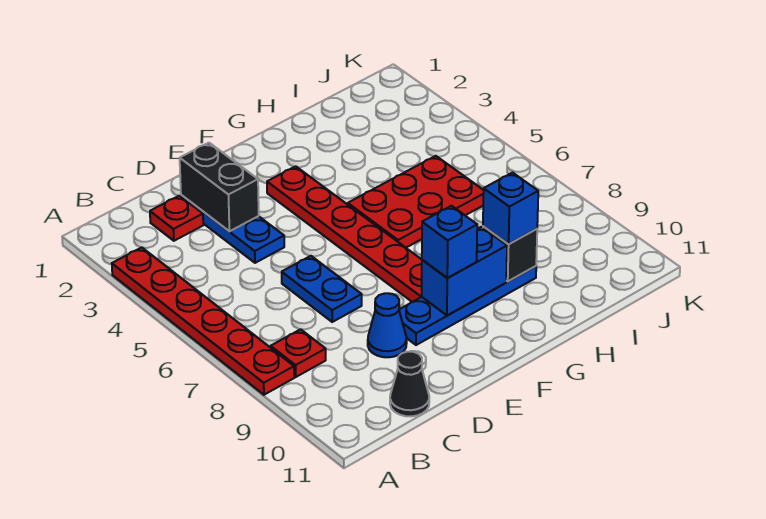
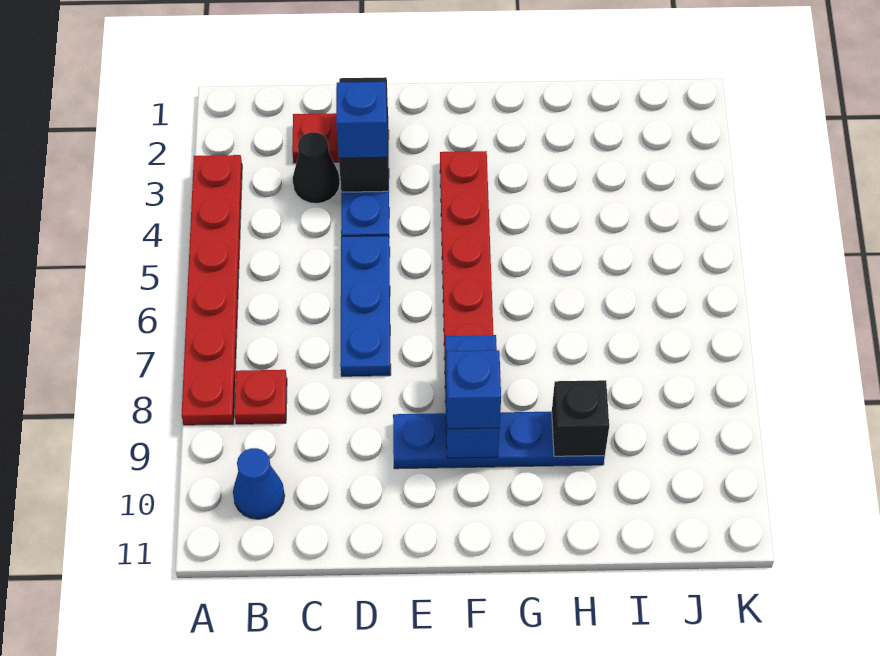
black 1x1 cone [390,352,429,416] -> black 1x1 cone moved to [293,132,340,204]
blue 1x2 plate [282,256,362,322] -> blue 1x3 plate [340,236,391,376]
blue 1x1 cone [368,293,407,357] -> blue 1x1 cone moved to [233,448,285,519]
blue 1x2 brick [422,227,507,315] -> blue 1x2 brick turned to [445,335,500,458]
red 2x3 plate [348,156,484,248] -> none
blue 1x1 brick [483,173,538,244] -> blue 1x1 brick moved to [336,82,387,158]

